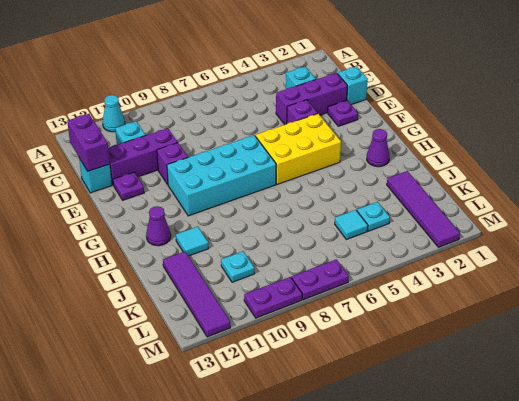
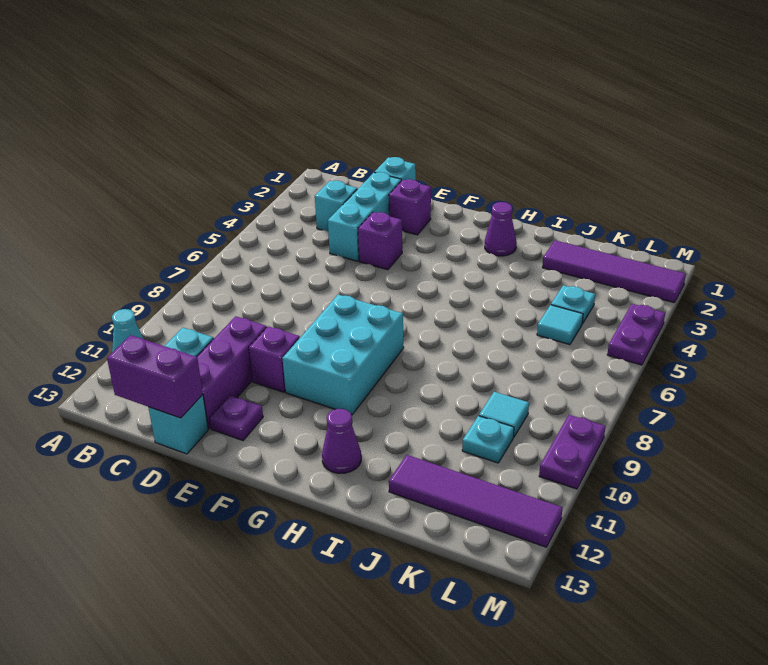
purple 1x3 brick [276,73,347,125] -> cyan 1x3 brick [328,172,401,261]
purple 1x1 plate [328,100,358,126] -> purple 1x1 brick [389,179,431,235]
yellow 2x3 brick [255,114,341,184] -> none
cyan 2x4 brick [167,135,276,216] -> cyan 2x3 brick [282,294,404,415]
cyan 1x1 tile [176,227,209,256] -> cyan 1x1 tile moved to [479,392,529,437]
purple 1x2 plate [291,259,349,300] -> purple 1x2 plate moved to [607,304,665,365]

